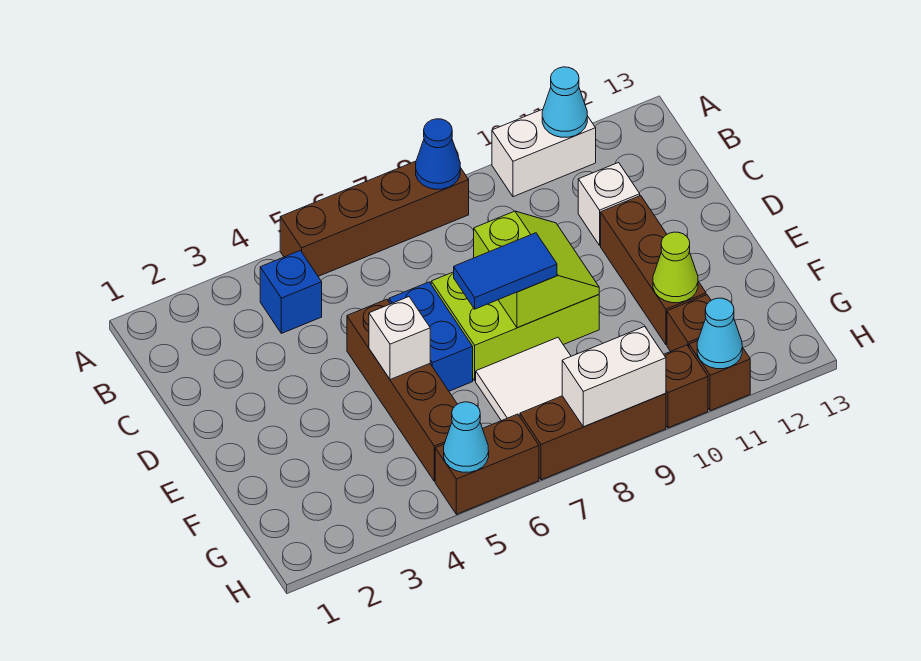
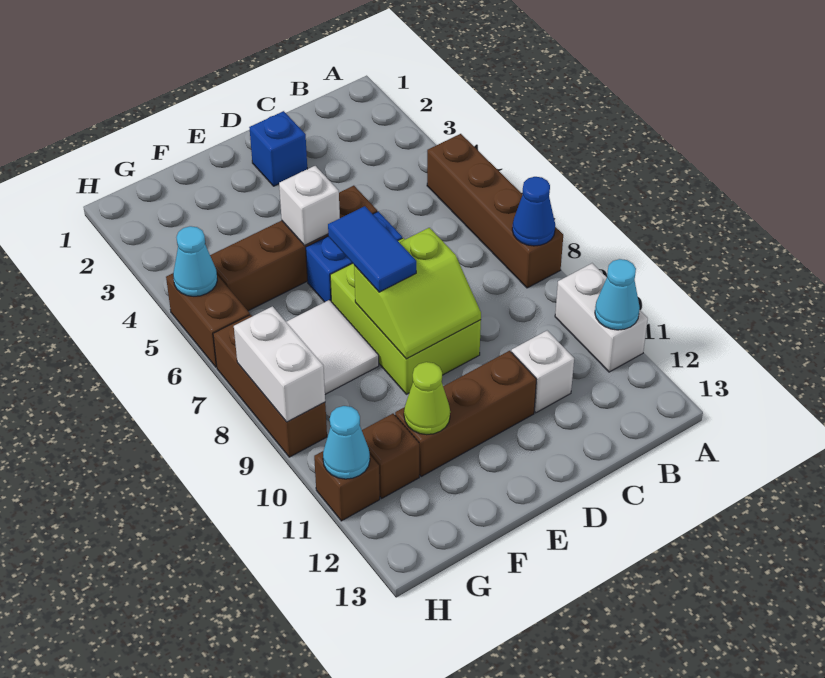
blue 1x1 brick [260,251,322,333] -> blue 1x1 brick moved to [249,111,307,186]
brown 1x1 brick [664,345,708,428] -> none

